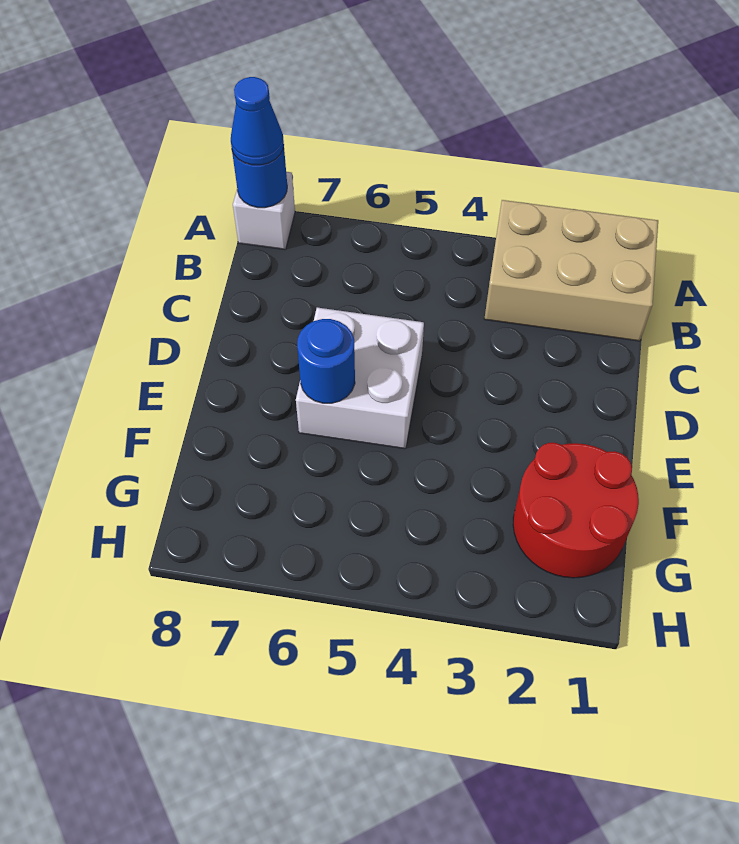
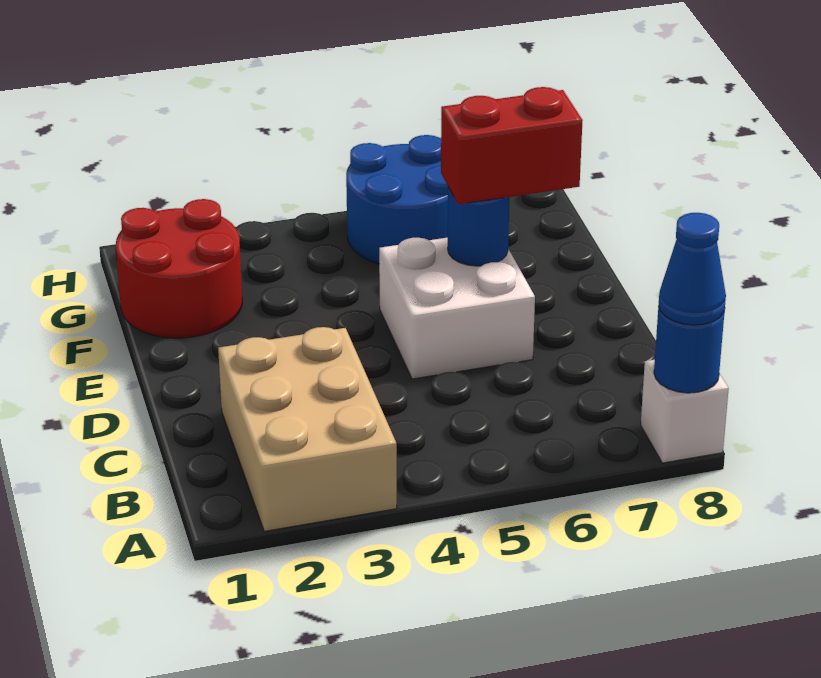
tan 2x3 brick [484,200,658,341] -> tan 2x3 brick turned to [218,327,397,531]
none -> red 1x2 brick [441,87,583,204]
none -> blue 2x2 round brick [346,135,448,264]

